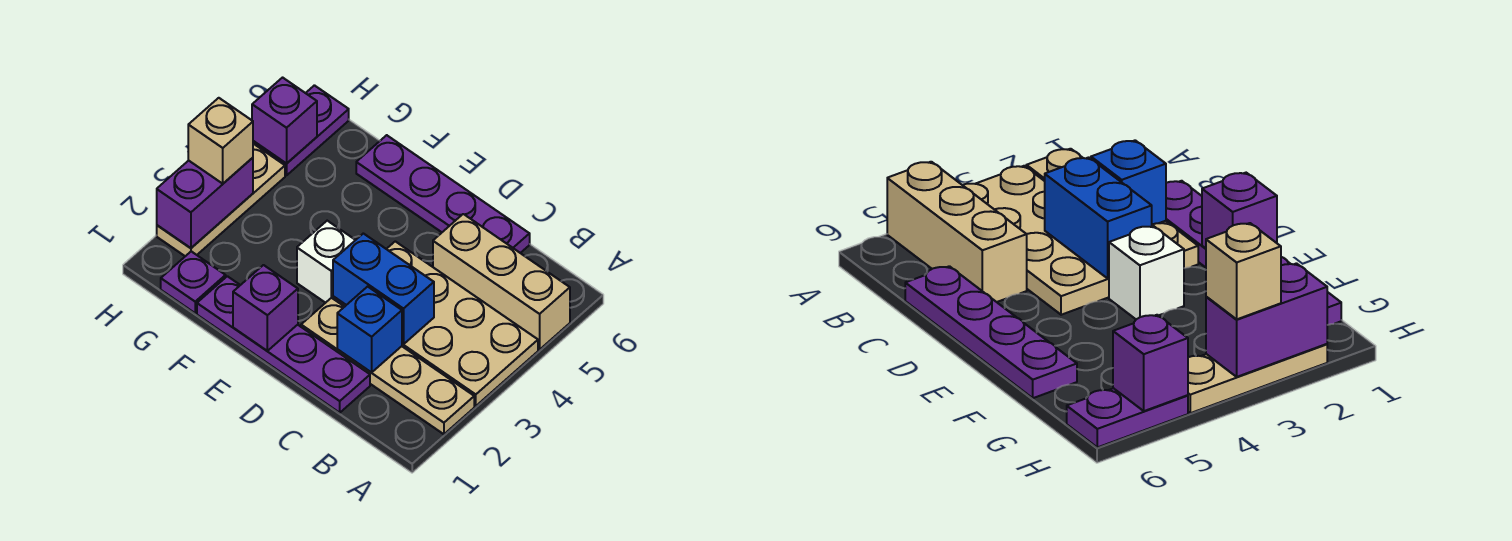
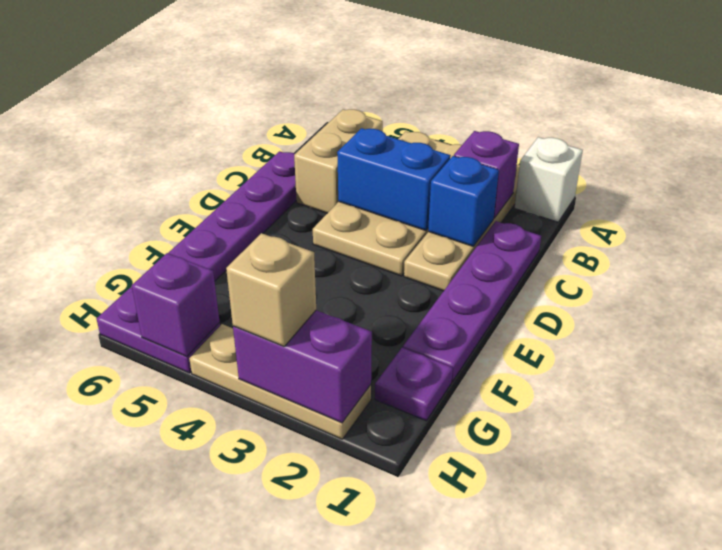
tan 1x3 brick [433,214,570,350] -> tan 1x2 brick [294,109,383,213]
blue 1x2 brick [333,233,434,344] -> blue 1x2 brick turned to [337,128,451,231]
purple 1x1 brick [233,265,298,351] -> purple 1x1 brick moved to [454,131,519,218]
white 1x1 brick [297,221,355,303] -> white 1x1 brick moved to [514,137,583,222]

